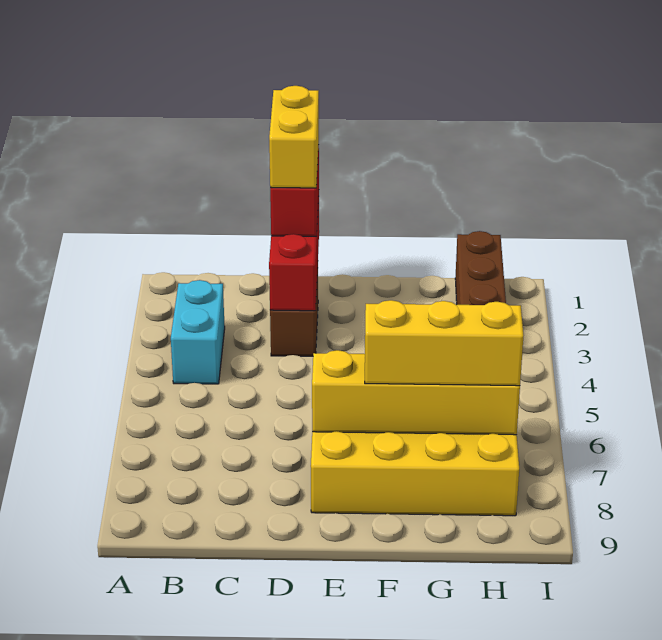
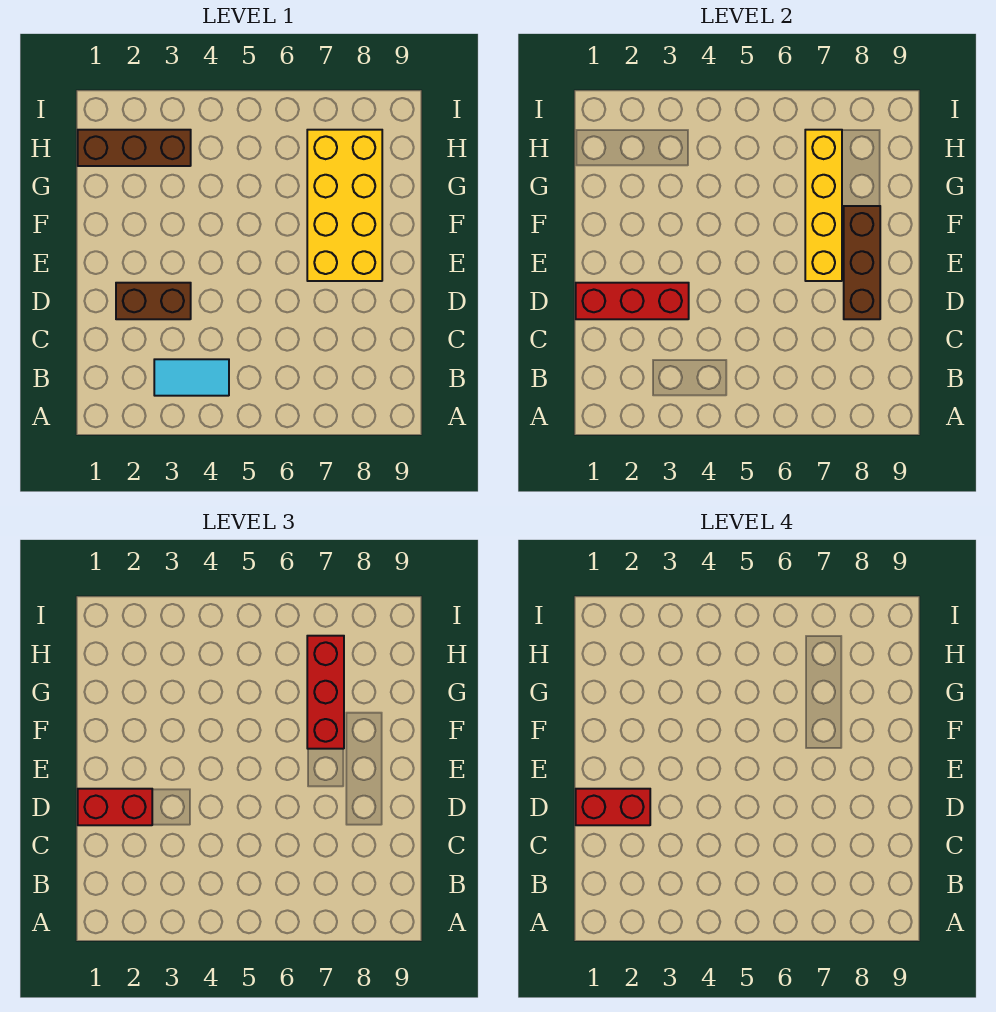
cyan 1x2 brick [171,280,225,384] -> cyan 1x2 tile [154,359,229,396]
yellow 1x2 brick [269,86,319,188] -> red 1x2 brick [576,789,650,825]
none -> brown 1x3 brick [844,206,880,319]
yellow 1x3 brick [365,300,523,386] -> red 1x3 brick [307,636,344,749]

